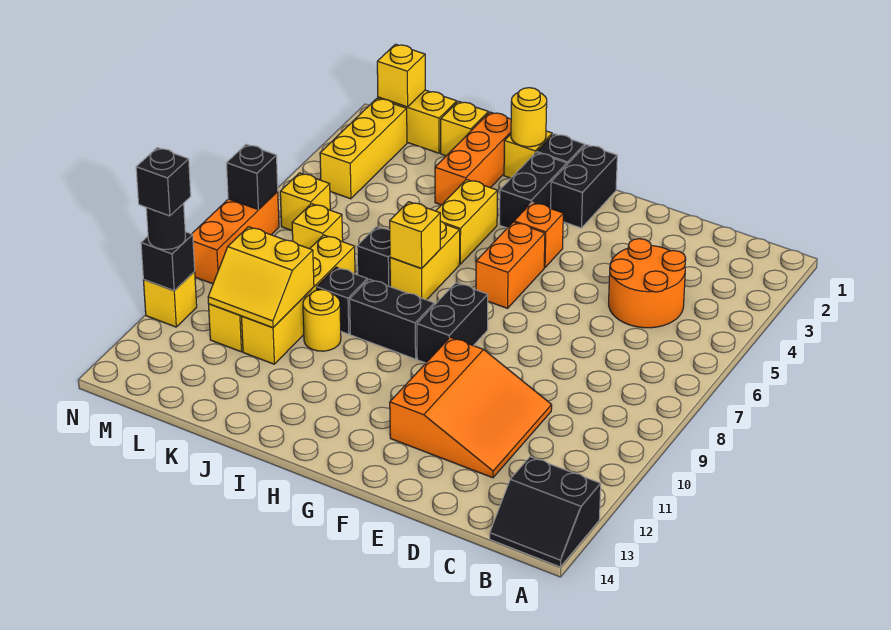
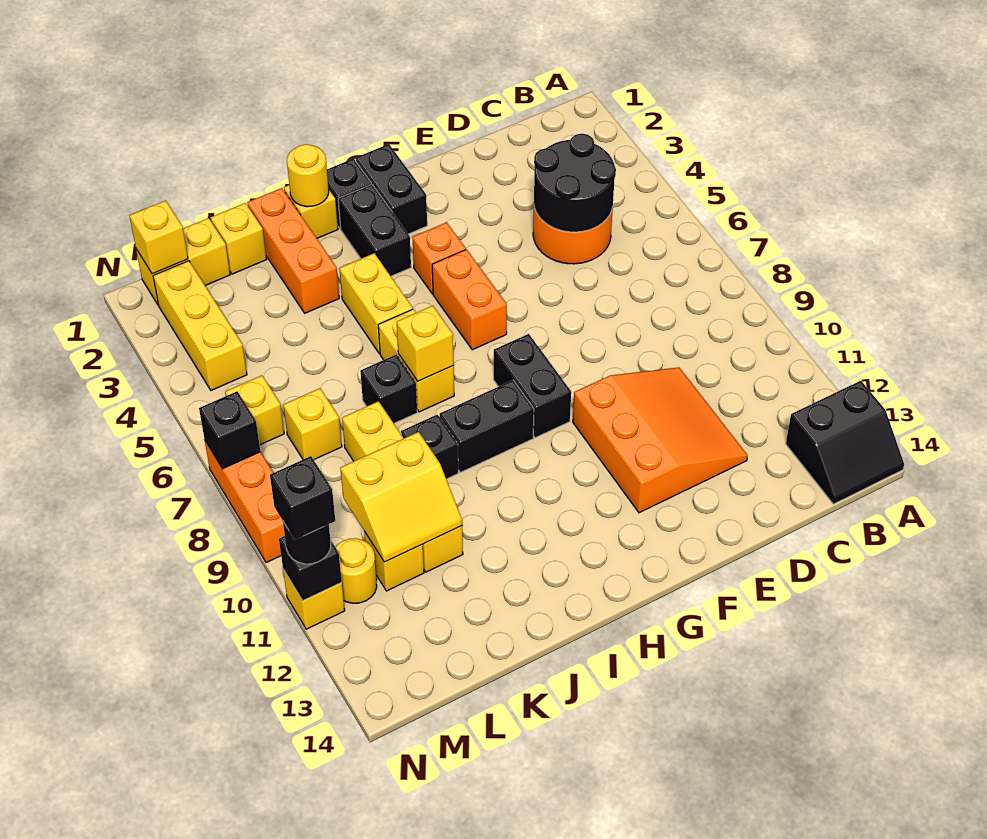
none -> black 2x2 round brick [534,134,616,232]
yellow 1x1 round brick [303,290,341,351] -> yellow 1x1 round brick moved to [335,538,377,603]

